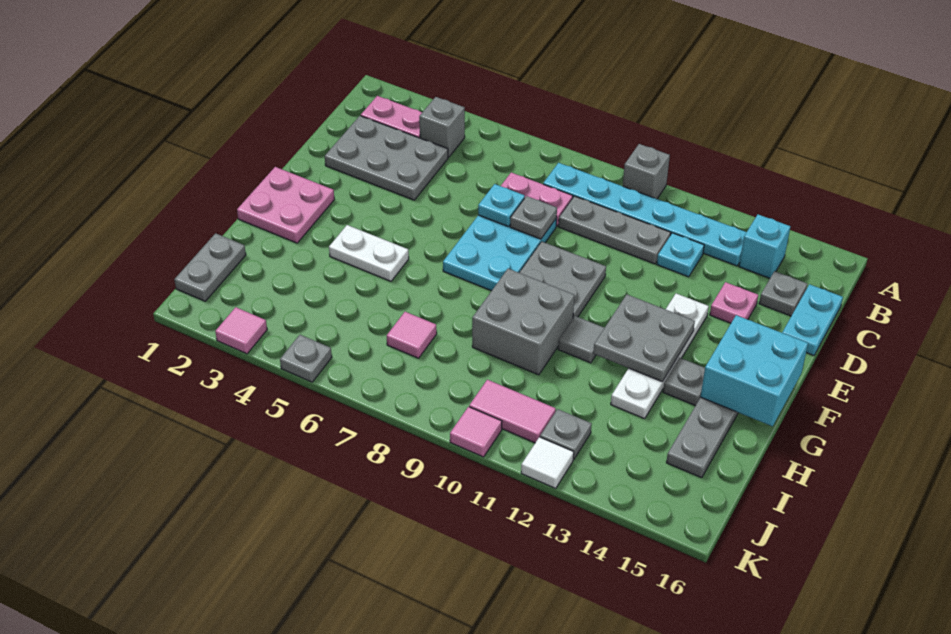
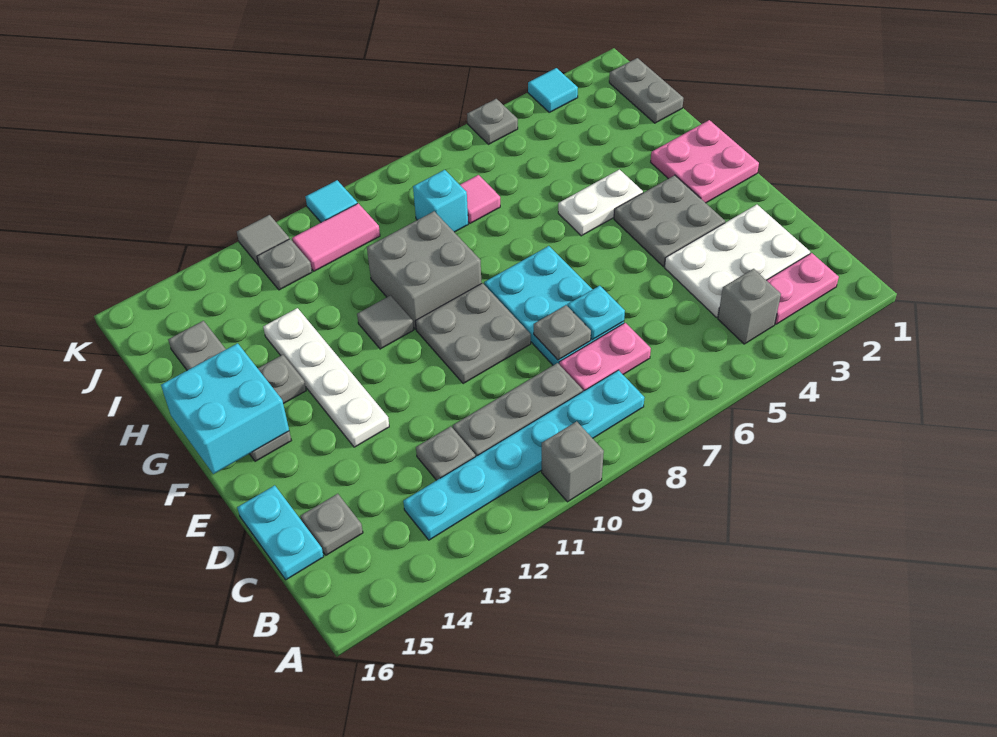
cyan 1x1 brick [739,215,790,278] -> cyan 1x1 brick moved to [413,170,468,232]
grey 2x3 plate [325,116,448,200] -> white 2x3 plate [664,205,810,317]
cyan 1x1 plate [657,233,704,277] -> grey 1x1 plate [416,426,476,480]
pink 1x1 plate [710,282,758,323] -> none
grey 2x2 plate [593,294,695,382] -> grey 2x2 plate moved to [614,175,725,266]
pink 1x1 tile [215,307,267,354] -> cyan 1x1 tile [528,68,578,112]
pink 1x1 tile [450,407,502,457] -> cyan 1x1 tile [305,180,357,222]
white 1x1 tile [521,437,574,488] -> grey 1x1 tile [237,215,289,265]

